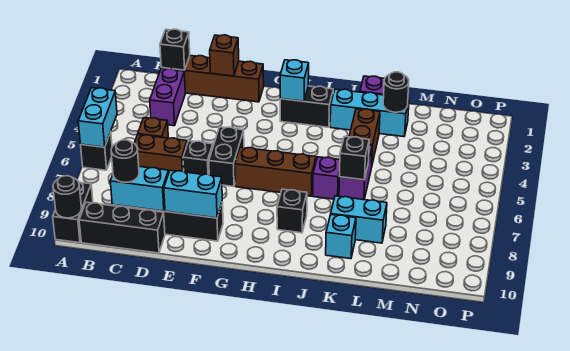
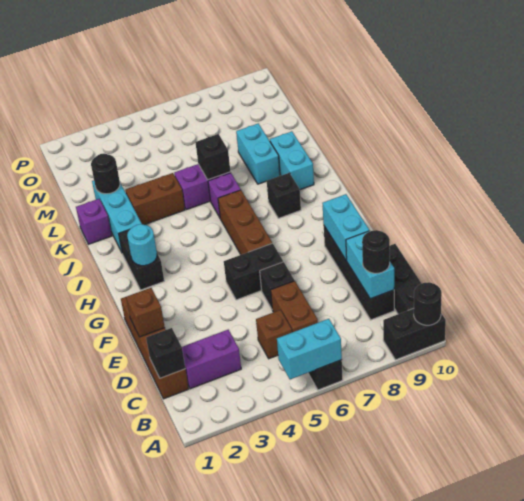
cyan 1x1 brick [280,60,309,101] -> cyan 1x1 round brick [127,224,157,266]
cyan 1x1 brick [326,214,356,259] -> cyan 1x2 brick [270,131,314,190]

